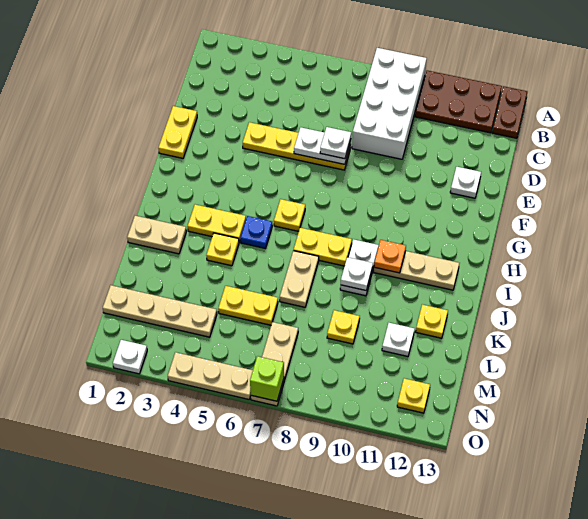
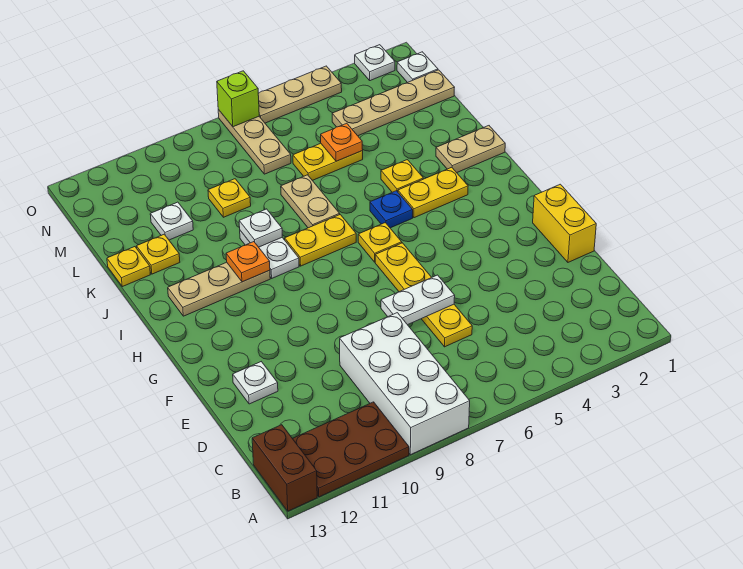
brown 1x2 plate [492,86,527,138] -> brown 1x2 brick [252,425,317,511]
yellow 1x2 plate [158,106,197,158] -> yellow 1x2 brick [533,184,596,262]
yellow 1x4 plate [243,122,351,170] -> yellow 1x4 plate turned to [375,243,472,347]
white 1x1 plate [320,127,351,159] -> white 1x1 plate moved to [397,52,438,83]
none -> orange 1x1 plate [321,123,363,161]
yellow 1x1 plate [397,378,430,413] -> yellow 1x1 plate moved to [107,247,150,287]

